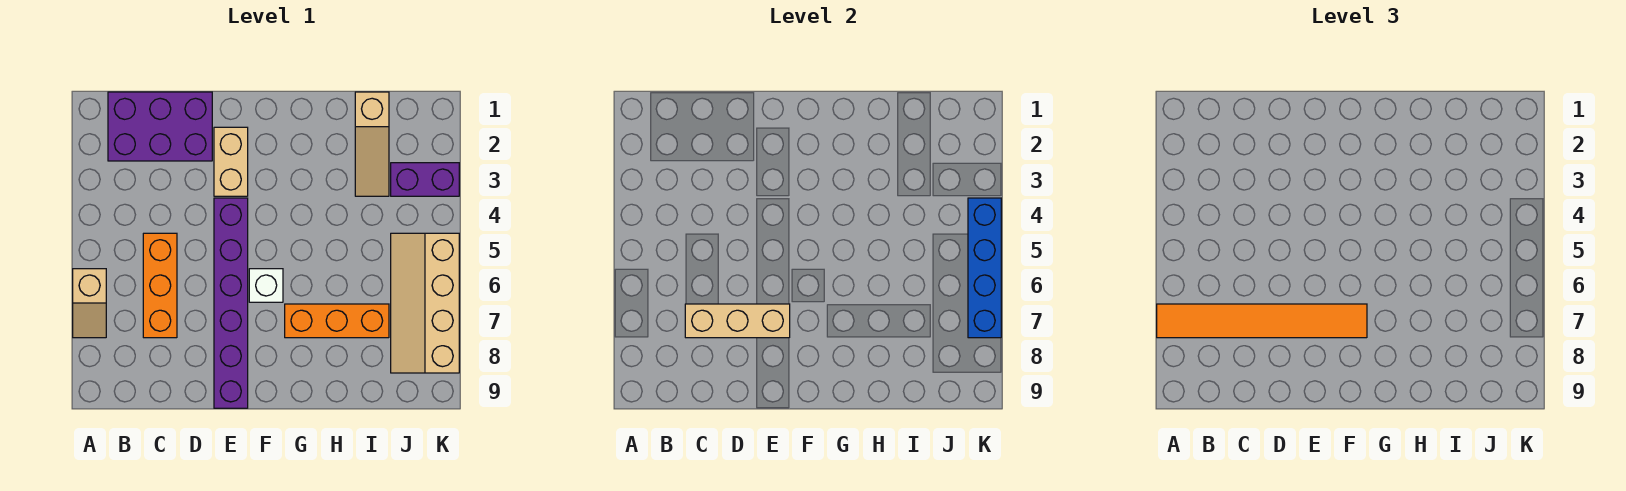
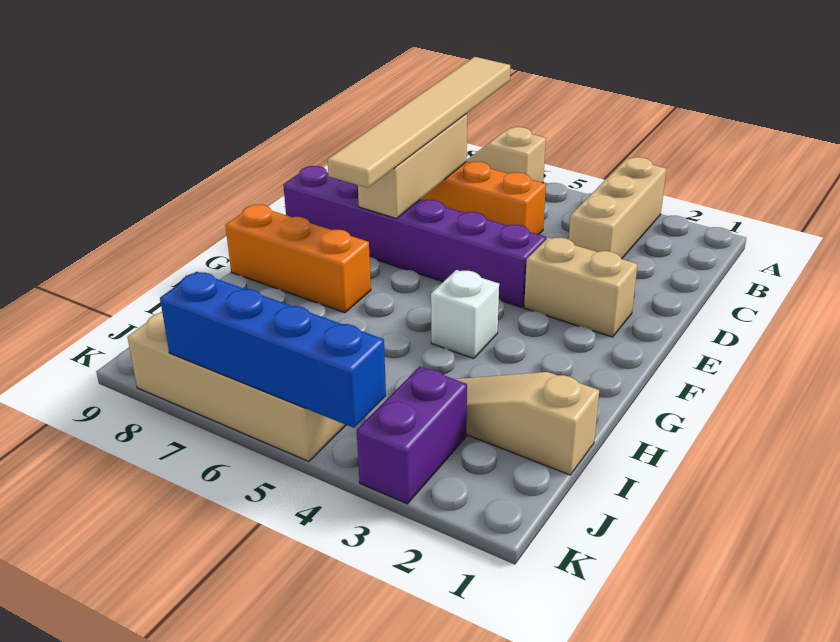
none -> tan 1x3 brick [569,157,666,259]
orange 1x6 tile [1157,304,1367,338] -> tan 1x6 tile [327,57,510,188]
purple 2x3 brick [108,92,212,161] -> none
white 1x1 brick [249,269,283,302] -> white 1x1 brick moved to [431,270,499,359]
orange 1x3 brick [285,304,389,338] -> orange 1x3 brick turned to [225,205,371,313]

